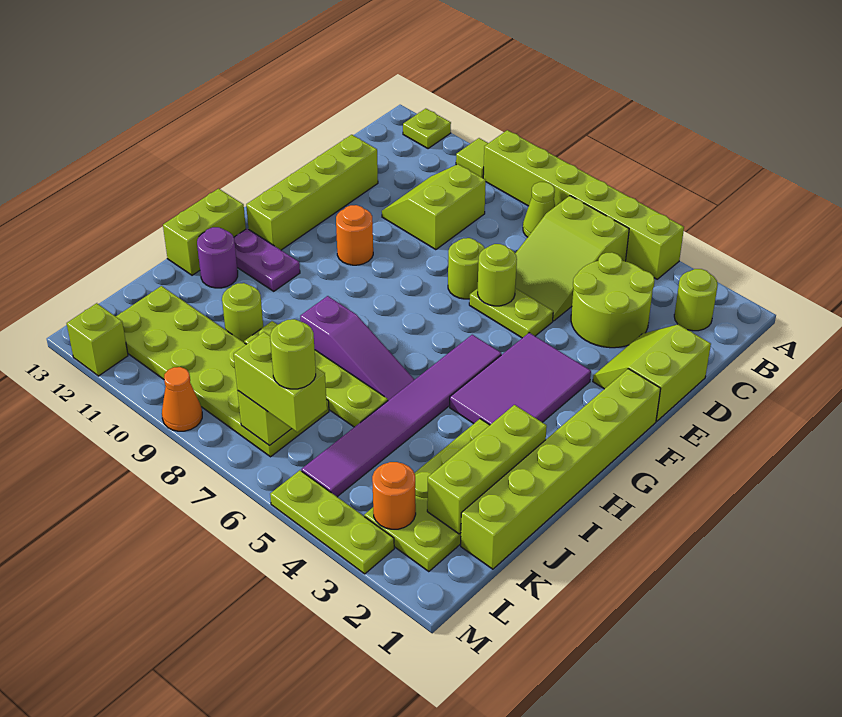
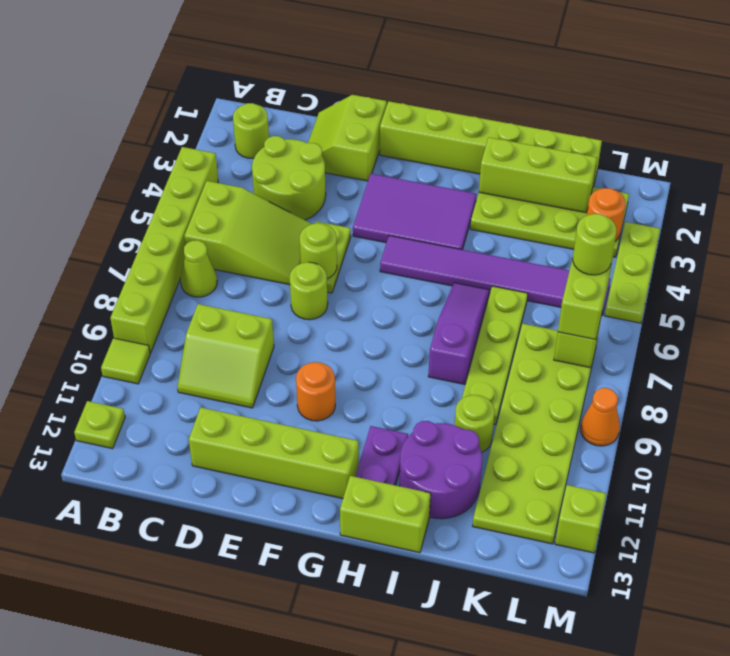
lime 2x2 slope [593,324,711,421] -> lime 2x2 slope turned to [308,95,387,181]
purple 1x1 round brick [197,227,238,288] -> purple 2x2 round brick [400,421,482,519]

